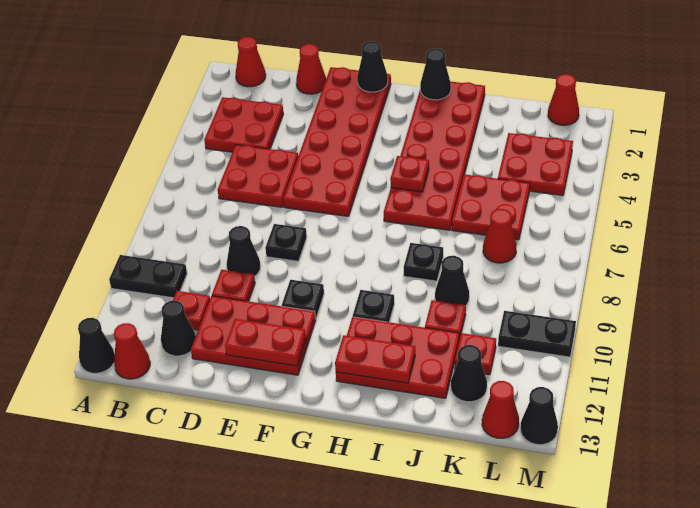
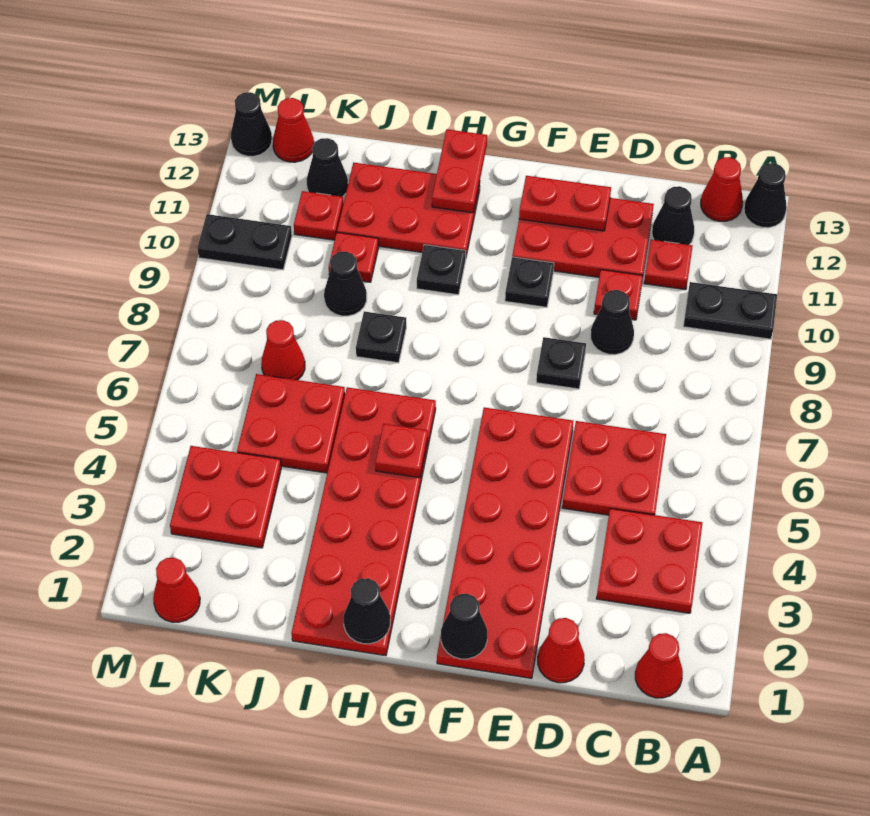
red 1x2 plate [335,335,415,383] -> red 1x2 plate turned to [432,129,487,213]

